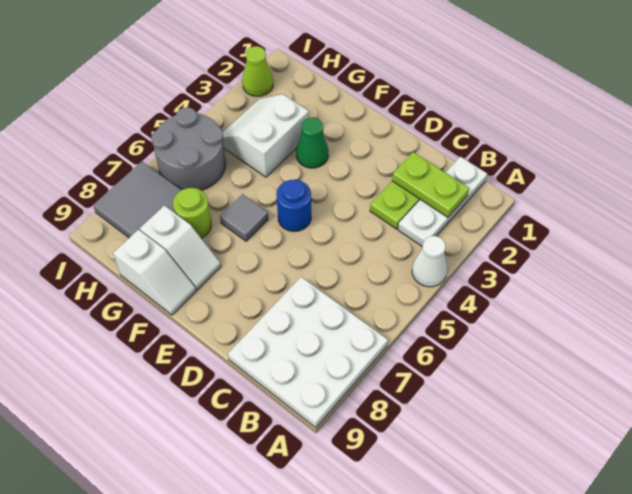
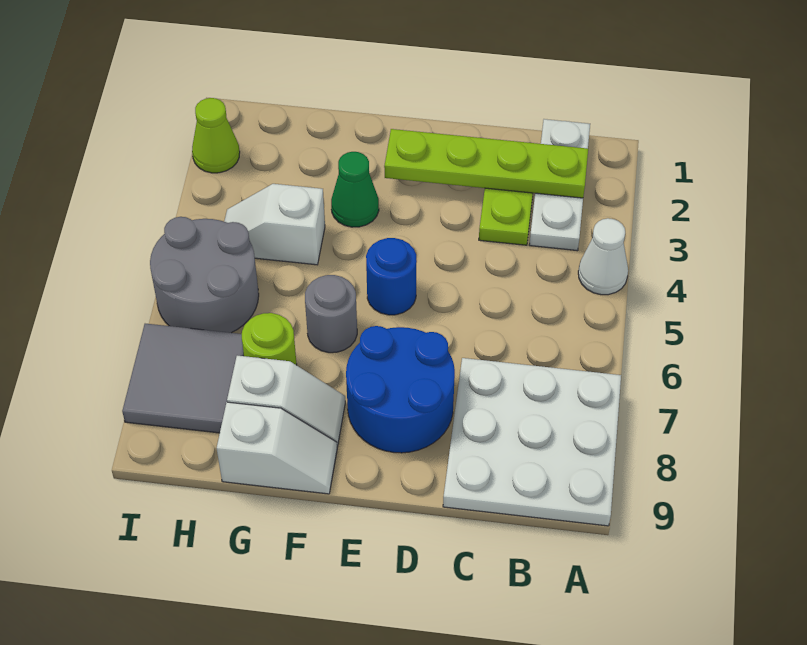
lime 1x2 plate [392,152,469,217] -> lime 1x4 plate [384,129,588,198]
none -> blue 2x2 round brick [346,326,455,453]
grey 1x1 tile [220,194,268,241] -> grey 1x1 round brick [305,275,357,353]
white 2x2 slope [223,94,309,177] -> white 1x2 slope [224,184,325,265]

